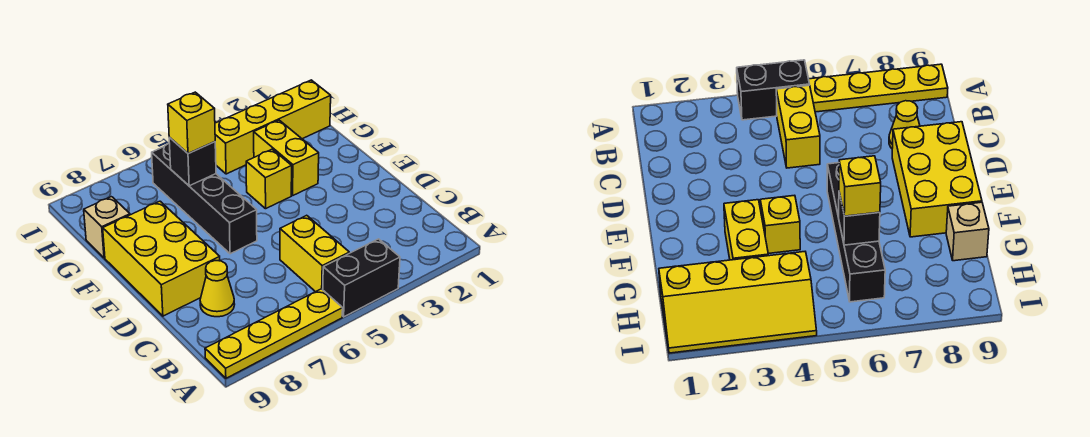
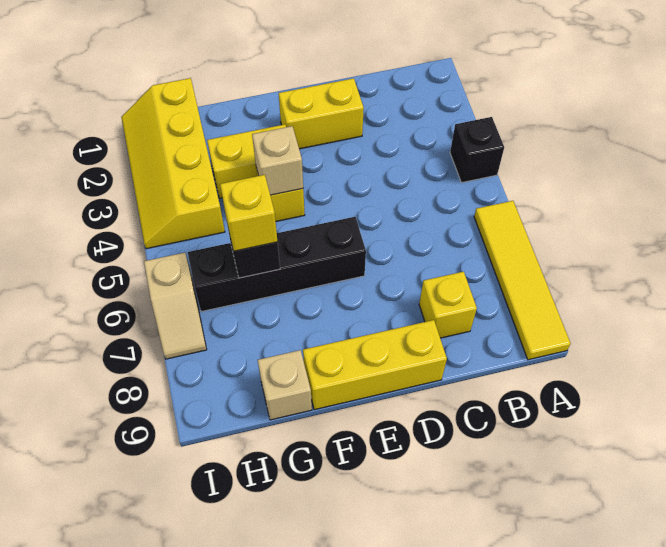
black 1x2 brick [323,239,400,317] -> black 1x1 brick [450,117,504,183]
yellow 1x4 plate [205,289,343,378] -> yellow 1x4 tile [474,201,571,360]
yellow 1x2 brick [280,215,349,292] -> yellow 1x2 brick moved to [279,78,364,149]
yellow 1x1 cone [200,261,235,317] -> yellow 1x1 brick [419,272,477,338]
yellow 2x3 brick [103,201,220,316] -> yellow 1x3 brick [303,320,447,410]
none -> tan 1x1 brick [252,126,303,195]
none -> tan 1x2 slope [144,253,207,359]

